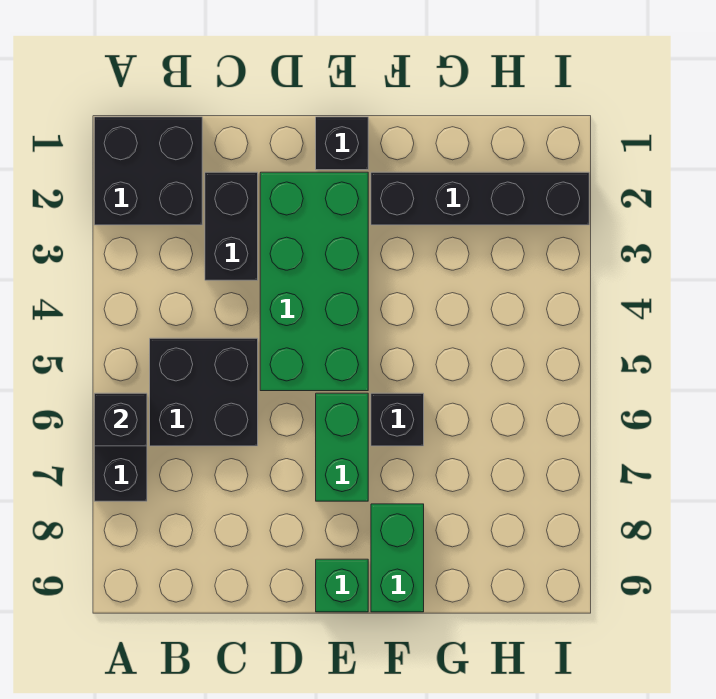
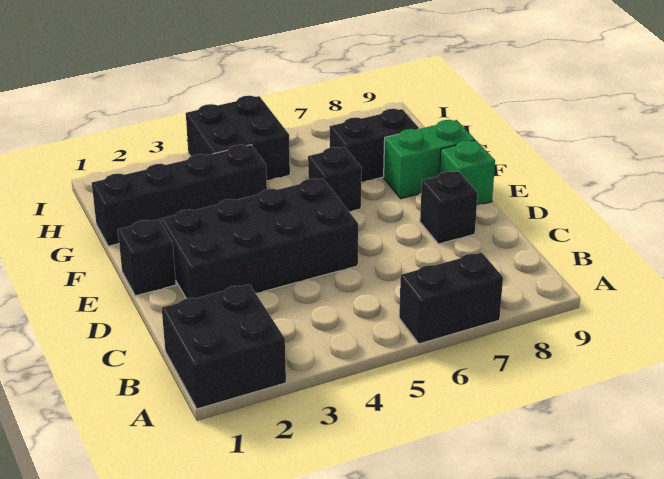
black 1x1 brick [94,393,147,446] -> black 1x1 brick moved to [420,171,478,244]
black 2x2 brick [150,338,258,446] -> black 2x2 brick moved to [186,96,290,181]
black 1x2 brick [205,172,258,280] -> black 1x2 brick moved to [330,109,419,183]
green 2x4 brick [260,172,368,391] -> black 2x4 brick [161,178,358,299]
green 1x2 brick [316,393,368,501] -> none
black 1x4 brick [371,172,589,225] -> black 1x4 brick turned to [92,145,267,246]

